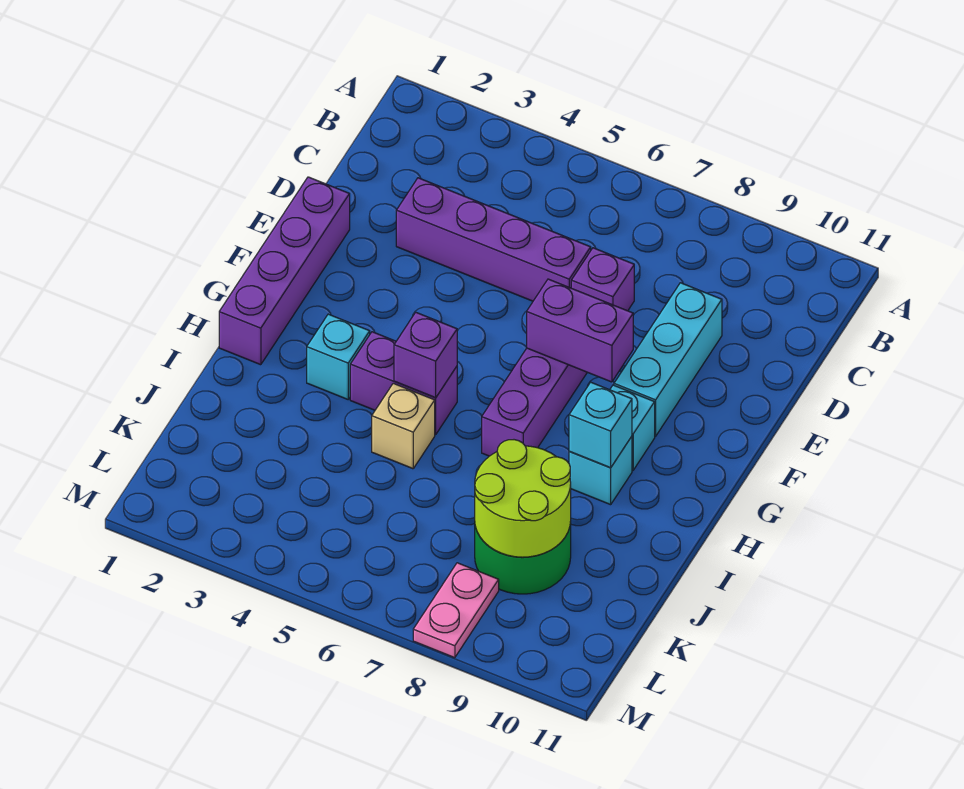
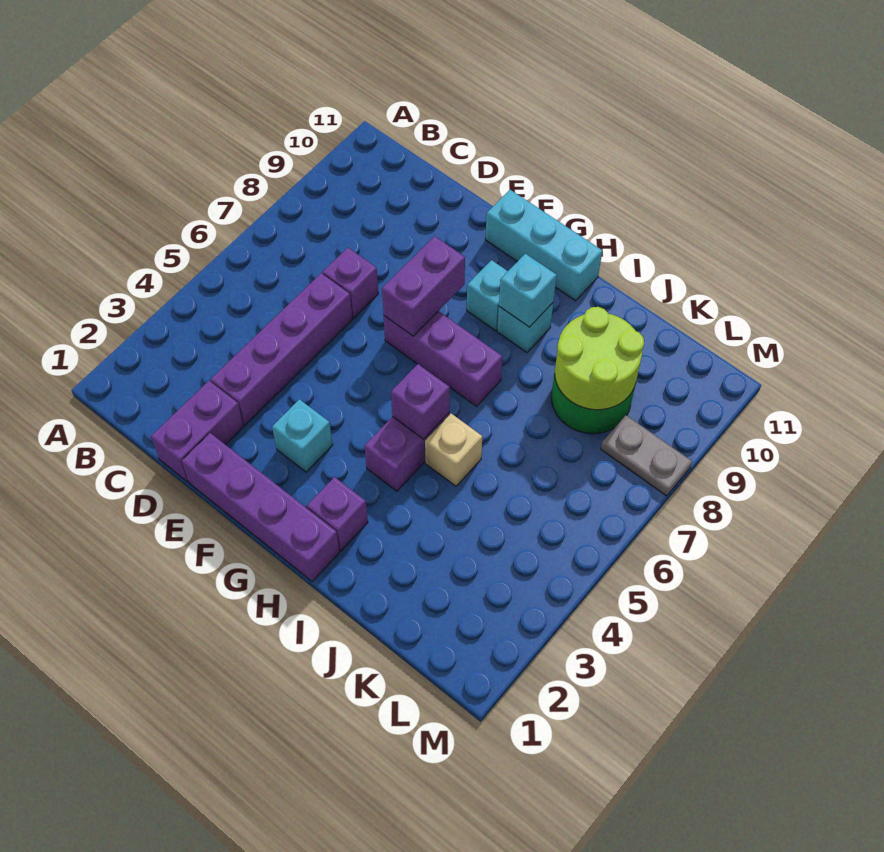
none -> purple 1x2 brick [151,381,244,482]
cyan 1x3 brick [614,283,722,436] -> cyan 1x3 brick moved to [485,190,602,301]
none -> purple 1x1 brick [307,477,368,551]
cyan 1x1 brick [307,314,370,399] -> cyan 1x1 brick moved to [272,399,333,472]
pink 1x2 plate [413,563,499,658] -> grey 1x2 plate [601,415,692,496]

